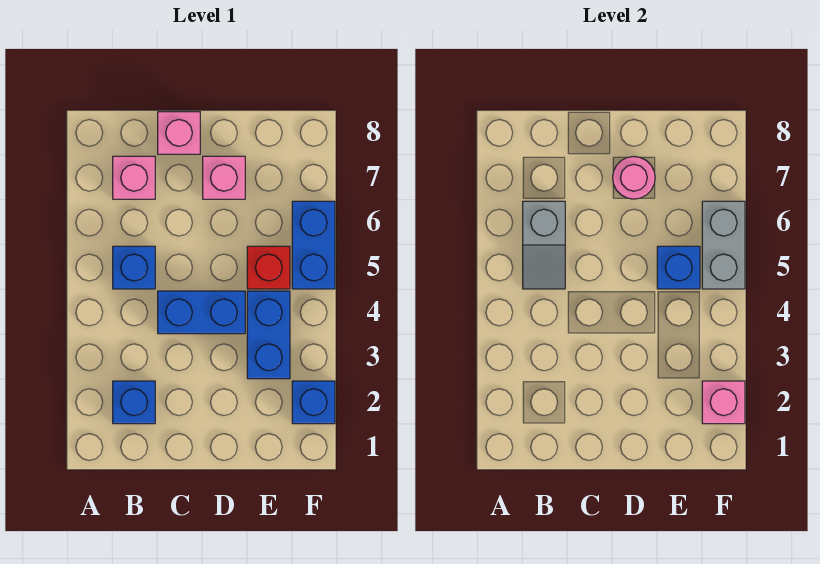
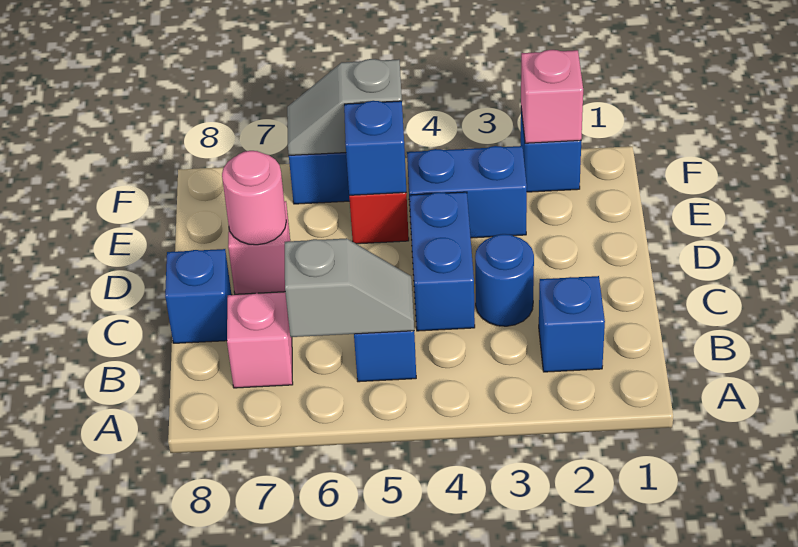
none -> blue 1x1 round brick [475,234,534,326]
pink 1x1 brick [158,112,200,154] -> blue 1x1 brick [165,249,232,343]
grey 1x2 brick [702,201,745,289] -> grey 1x2 slope [287,59,402,155]

